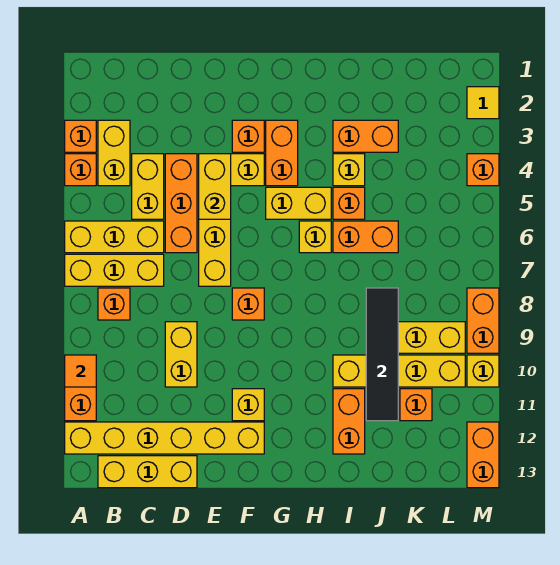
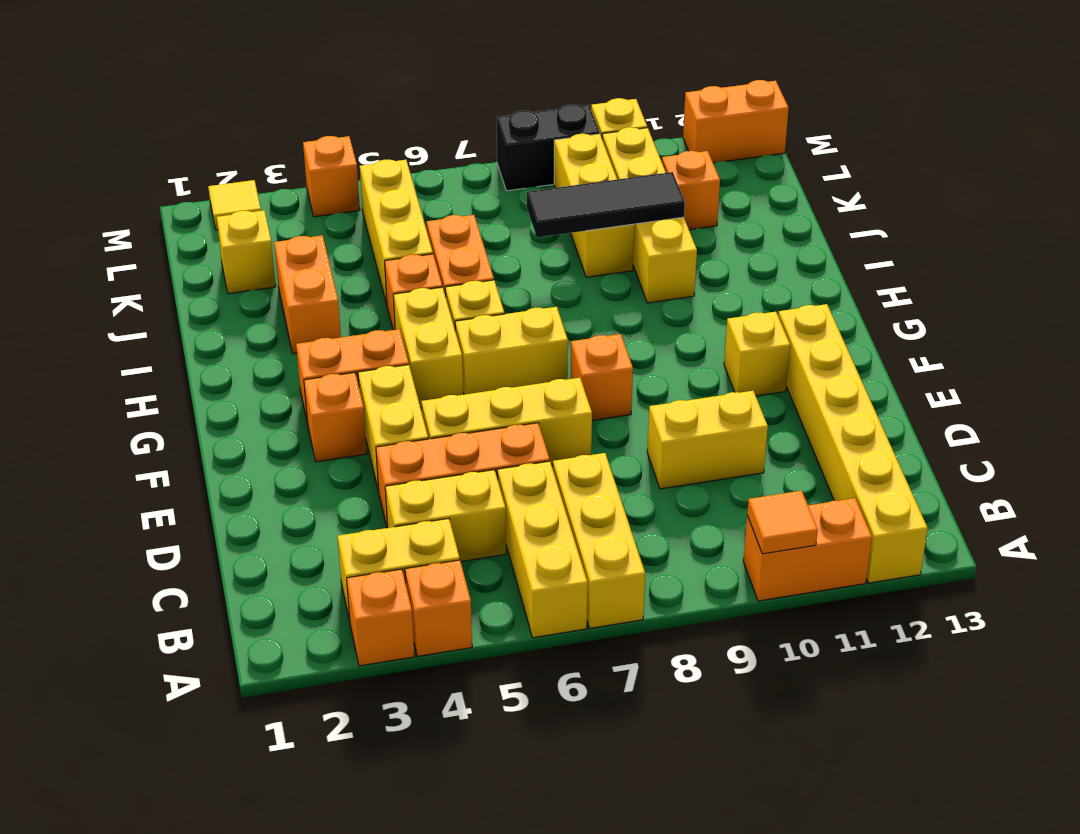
orange 1x1 brick [98,288,130,320] -> none
yellow 1x3 brick [98,456,197,488] -> yellow 1x3 brick moved to [360,160,433,304]
yellow 1x2 brick [199,154,231,219] -> yellow 1x2 brick moved to [455,307,568,395]
yellow 1x1 brick [333,154,365,186] -> yellow 1x1 brick moved to [217,210,276,294]
orange 1x2 brick [333,389,365,454] -> none
black 1x4 tile [366,288,398,421] -> black 1x3 tile [526,172,685,237]
orange 1x2 brick [467,288,499,353] -> black 1x2 brick [496,105,600,191]

